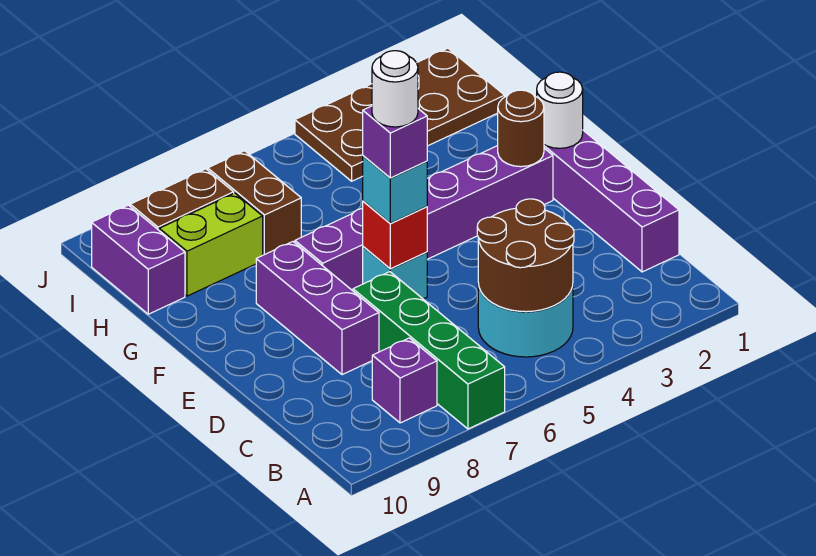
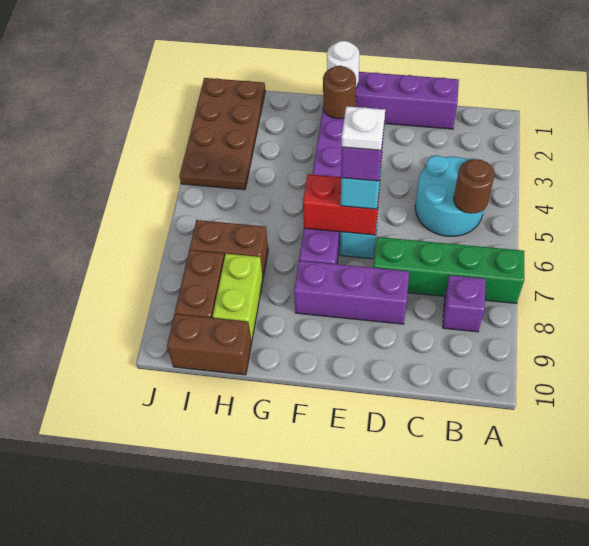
brown 2x2 round brick [477,199,574,312] -> brown 1x1 round brick [454,159,495,214]
red 1x1 brick [363,201,427,269] -> red 1x2 brick [303,174,380,235]
white 1x1 round brick [372,51,418,127] -> white 1x1 plate [342,106,385,150]
purple 1x2 brick [92,205,185,314] -> brown 1x2 brick [167,314,252,375]

